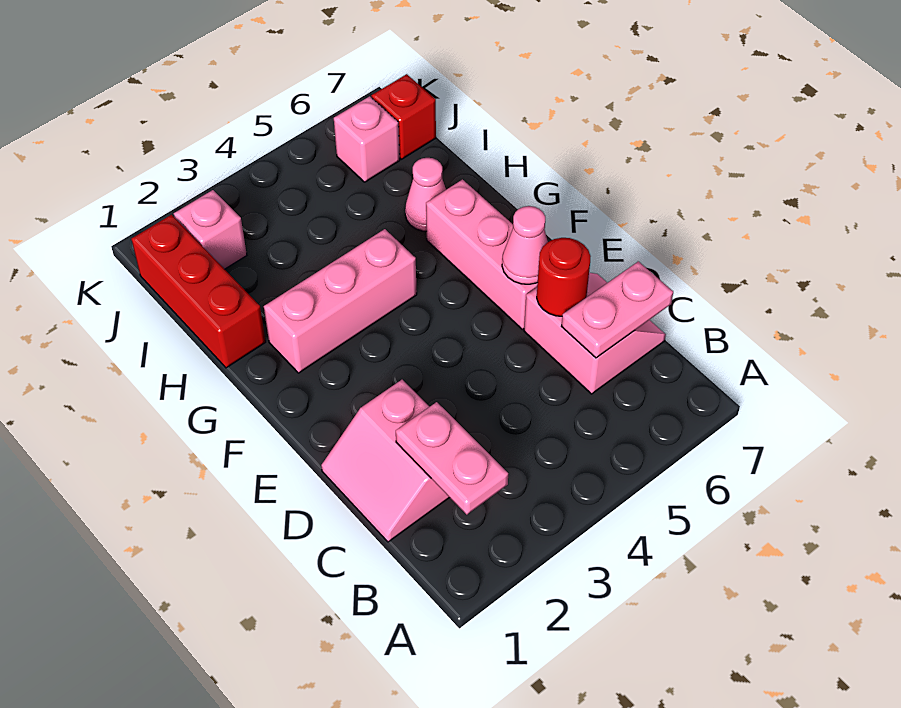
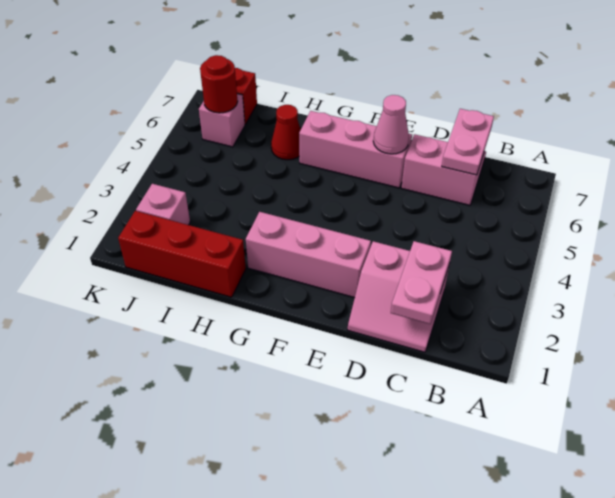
pink 1x2 plate [396,402,508,514] -> pink 1x2 plate turned to [391,241,452,324]
red 1x1 round brick [537,238,591,316] -> red 1x1 round brick moved to [200,55,238,113]
pink 1x3 brick [264,229,417,373] -> pink 1x3 brick turned to [246,212,371,298]
pink 1x1 cone [405,158,446,231] -> red 1x1 cone [271,105,301,160]

